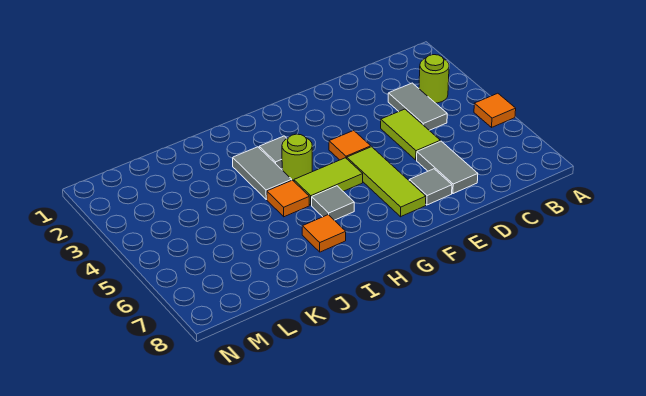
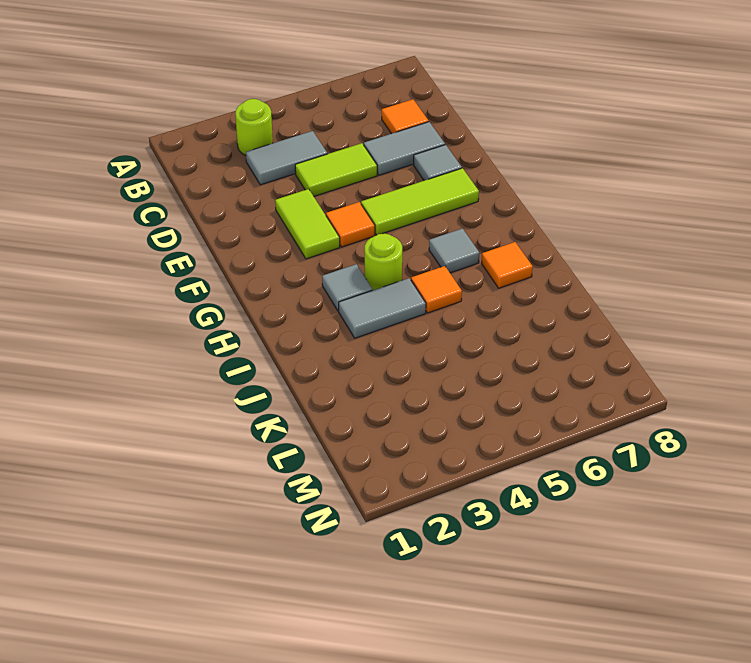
orange 1x1 tile [474,93,516,127] -> orange 1x1 tile moved to [382,99,429,134]
lime 1x2 tile [294,158,363,205] -> lime 1x2 tile moved to [275,189,340,259]

